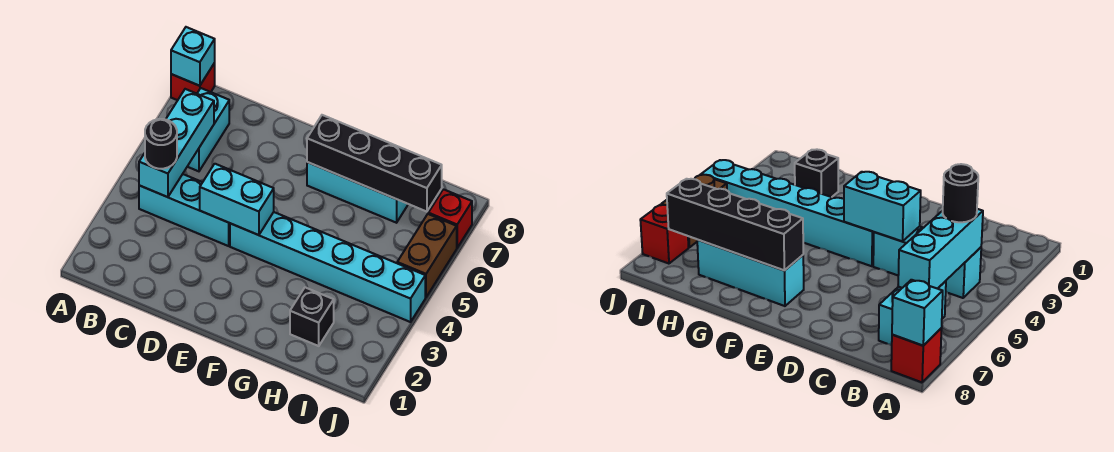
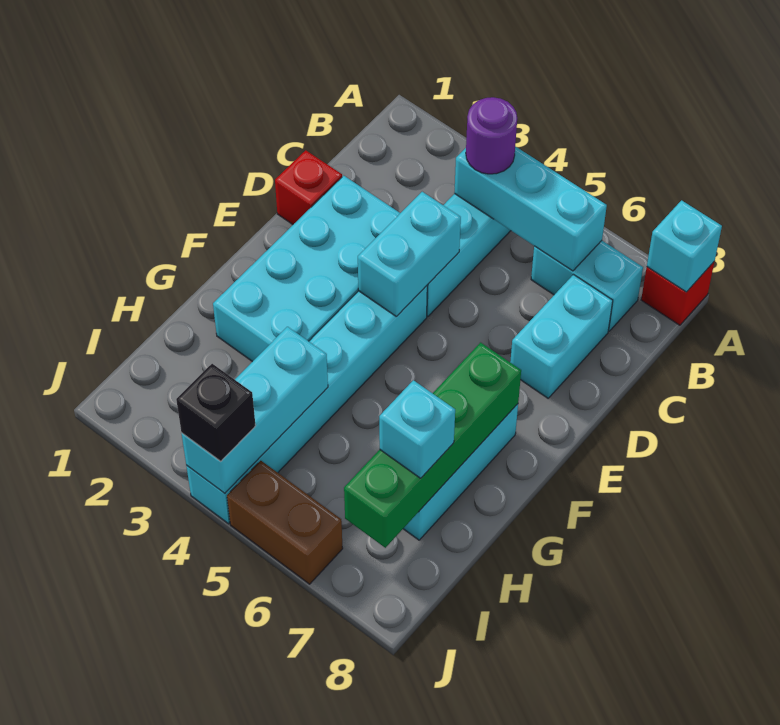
black 1x1 round brick [145,119,177,169] -> purple 1x1 round brick [466,97,517,174]
none -> cyan 1x2 brick [510,275,613,398]
none -> cyan 2x4 brick [213,176,400,362]
black 1x4 brick [307,115,442,212] -> green 1x4 brick [344,343,521,548]
black 1x1 brick [290,287,334,346] -> black 1x1 brick moved to [176,364,256,461]
none -> cyan 1x3 brick [181,327,328,493]
none -> cyan 1x1 brick [379,380,455,478]
red 1x1 brick [428,189,472,248] -> red 1x1 brick moved to [275,150,342,224]

